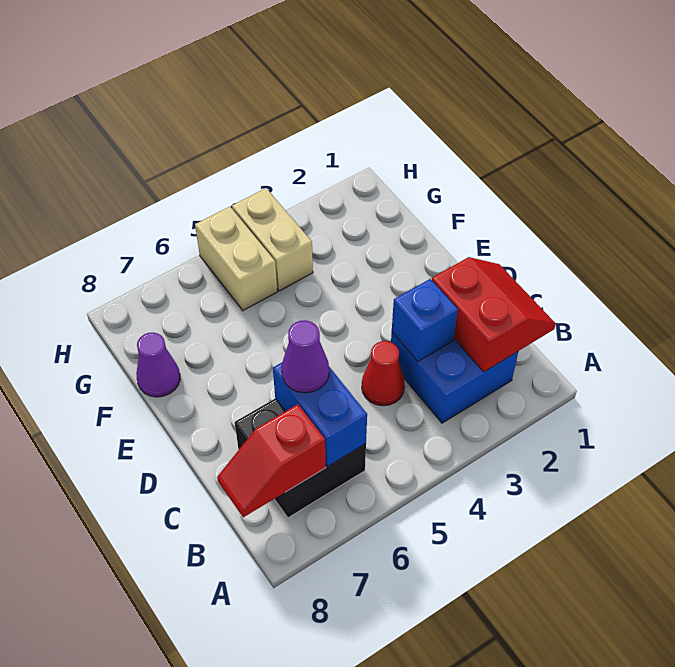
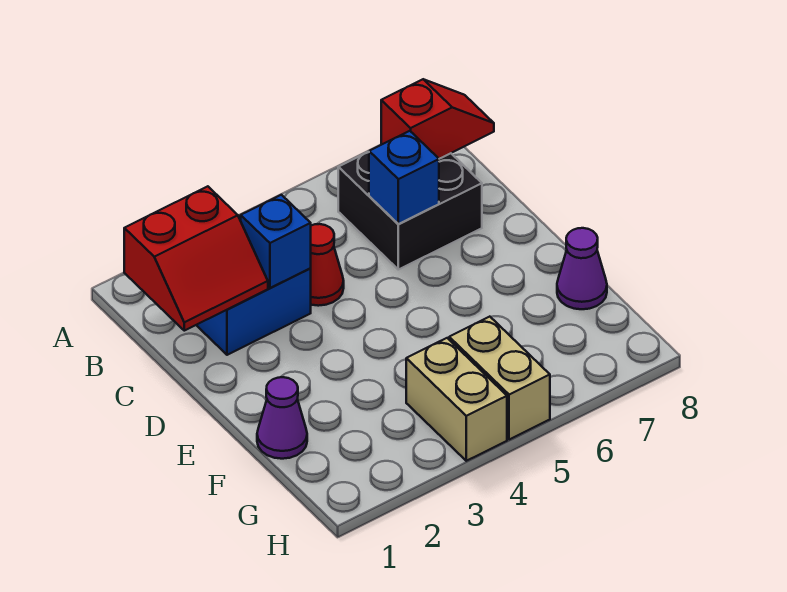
red 2x2 slope [432,257,556,372] -> red 2x2 slope turned to [124,186,268,331]
blue 1x2 brick [273,363,367,466] -> blue 1x1 brick [369,131,439,224]
purple 1x1 cone [281,320,329,393] -> purple 1x1 cone moved to [257,377,307,459]

